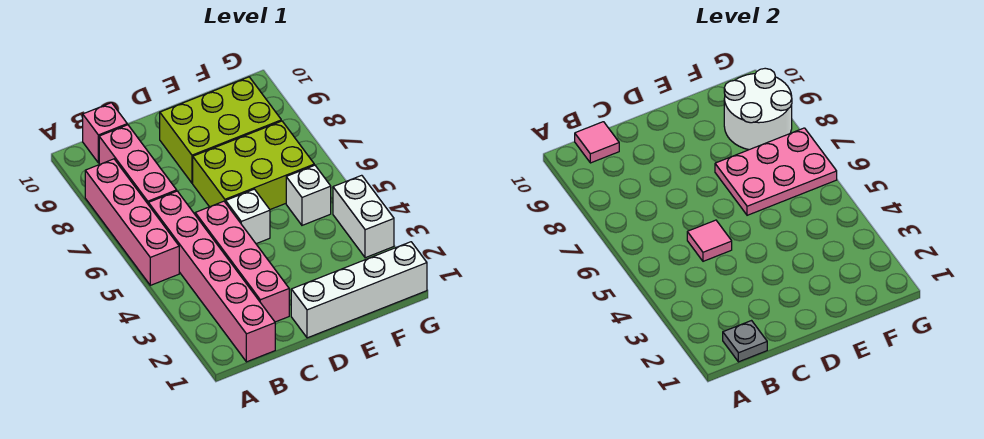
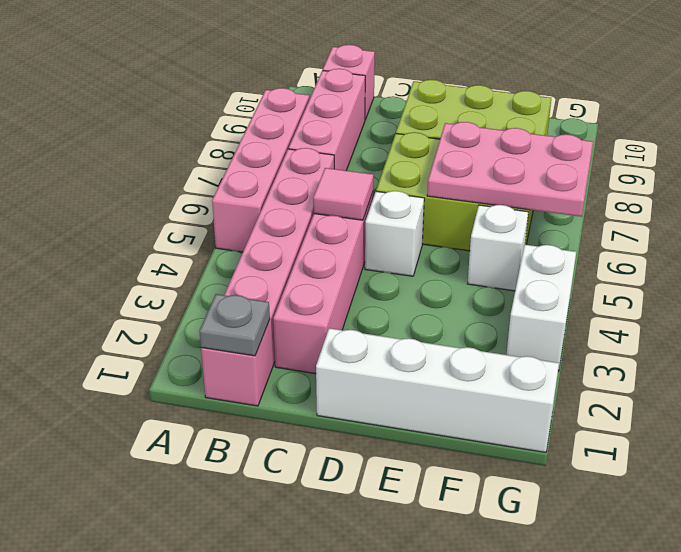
pink 1x1 tile [575,122,619,163] -> none
white 2x2 round brick [724,68,792,150] -> none

